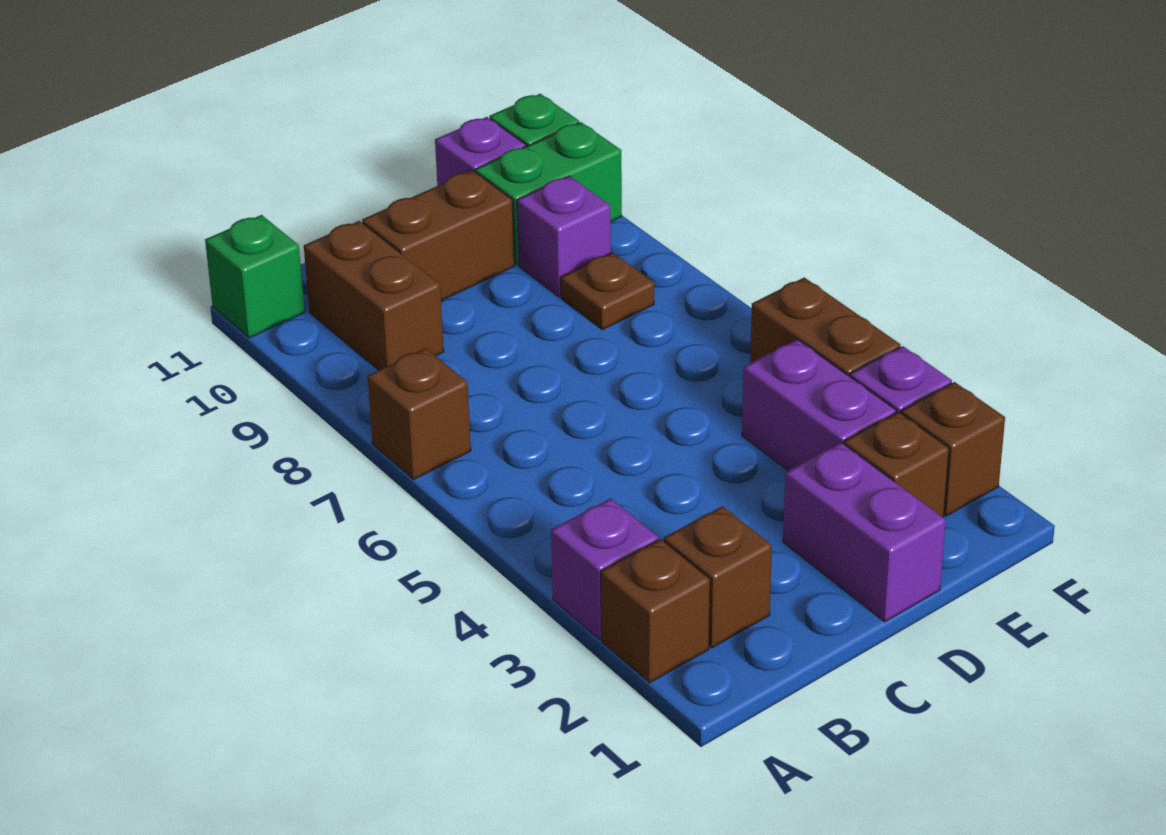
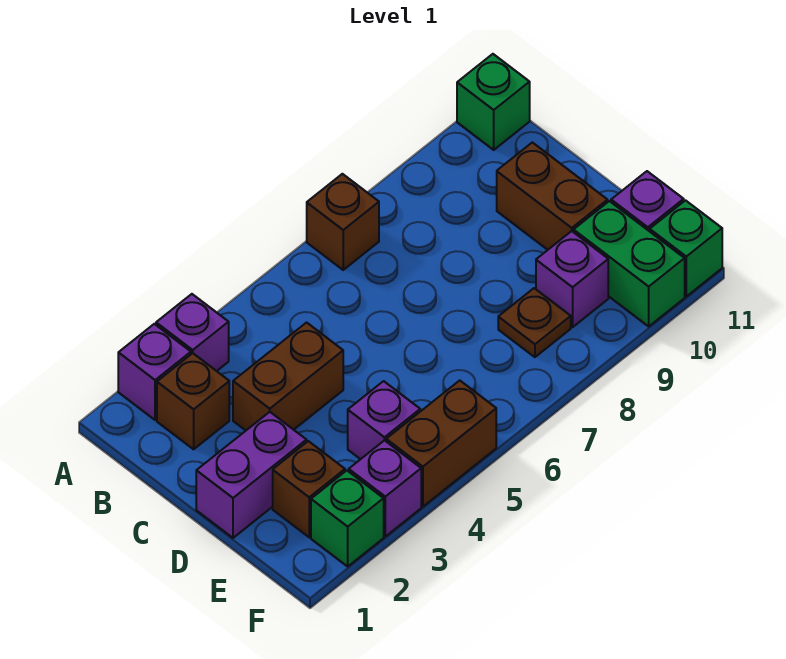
brown 1x1 brick [601,539,710,683] -> purple 1x1 brick [118,324,191,420]
brown 1x2 brick [304,221,444,370] -> brown 1x2 brick moved to [233,323,343,430]
purple 1x2 brick [742,339,896,471] -> purple 1x1 brick [348,381,420,459]
brown 1x1 brick [901,382,1005,516] -> green 1x1 brick [311,471,384,566]

